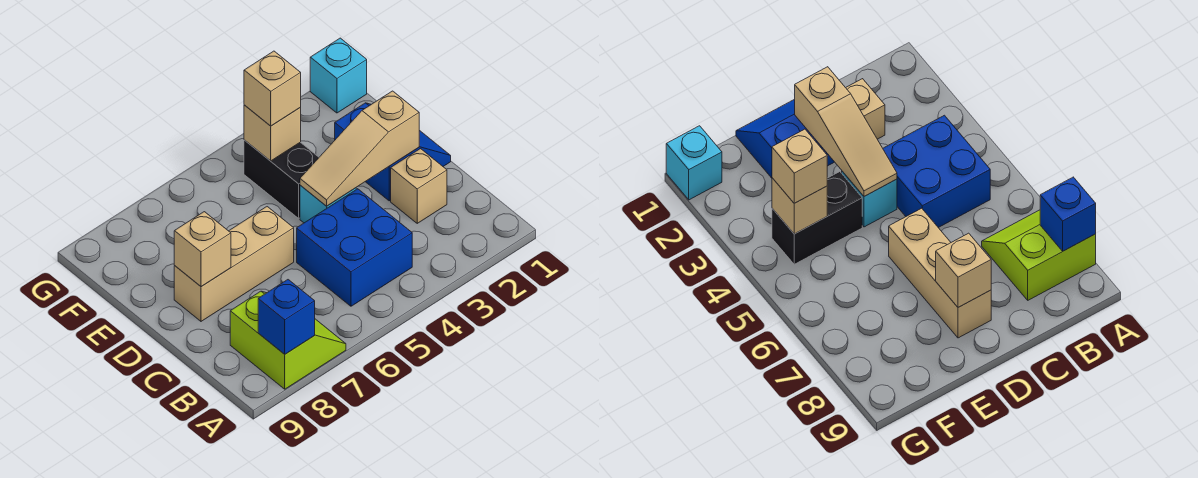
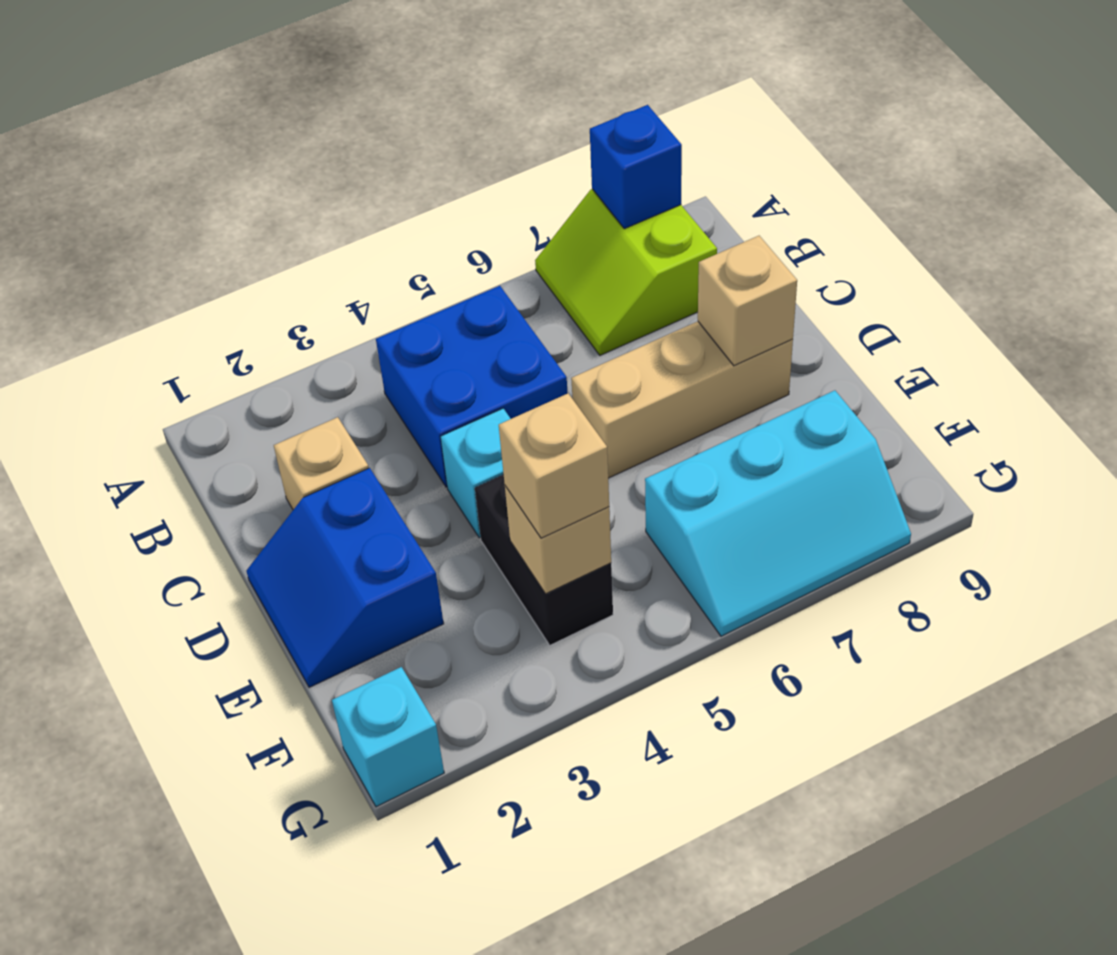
tan 1x3 slope [300,91,419,206] -> none
none -> cyan 2x3 slope [645,390,911,636]

